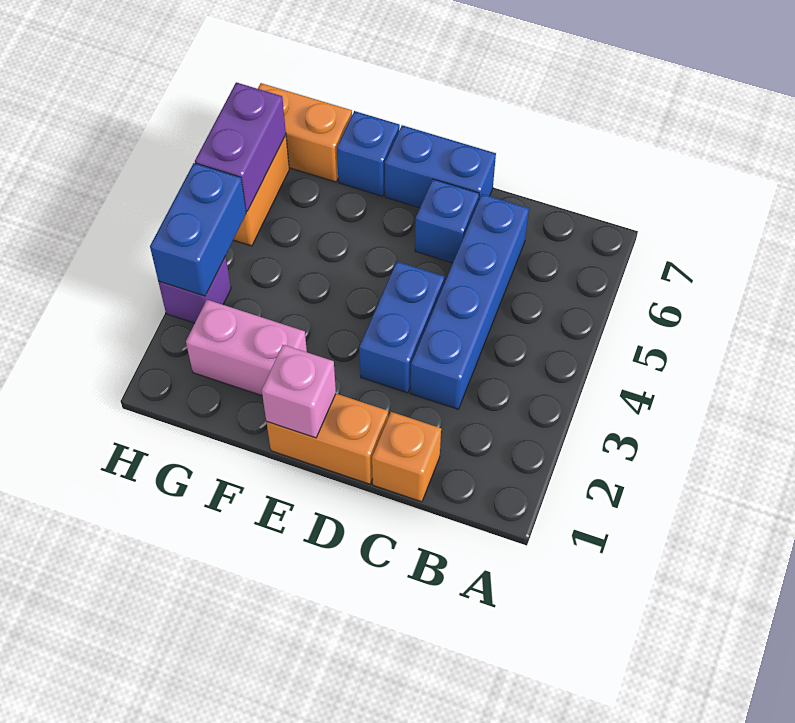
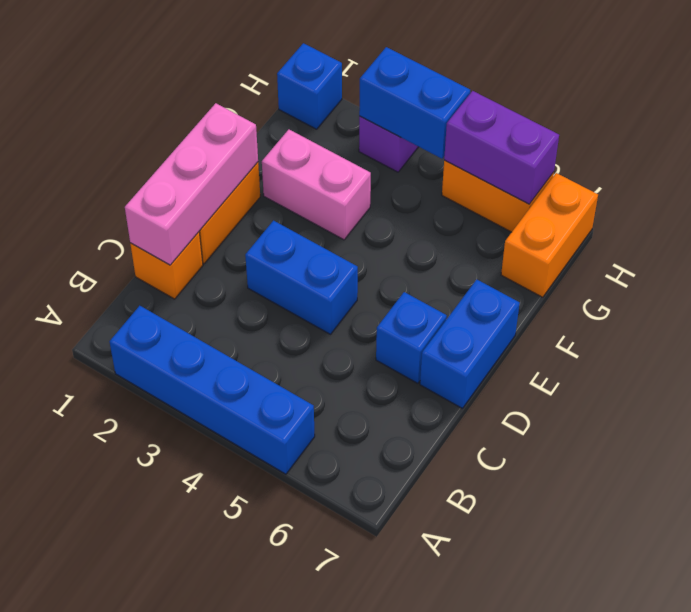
blue 1x4 brick [411,194,529,409] -> blue 1x4 brick moved to [110,306,315,474]
pink 1x1 brick [262,345,336,438] -> pink 1x3 brick [125,103,258,265]
pink 1x2 brick [186,300,307,395] -> pink 1x2 brick turned to [262,130,371,240]
blue 1x1 brick [337,111,400,196] -> blue 1x1 brick moved to [277,43,342,129]

